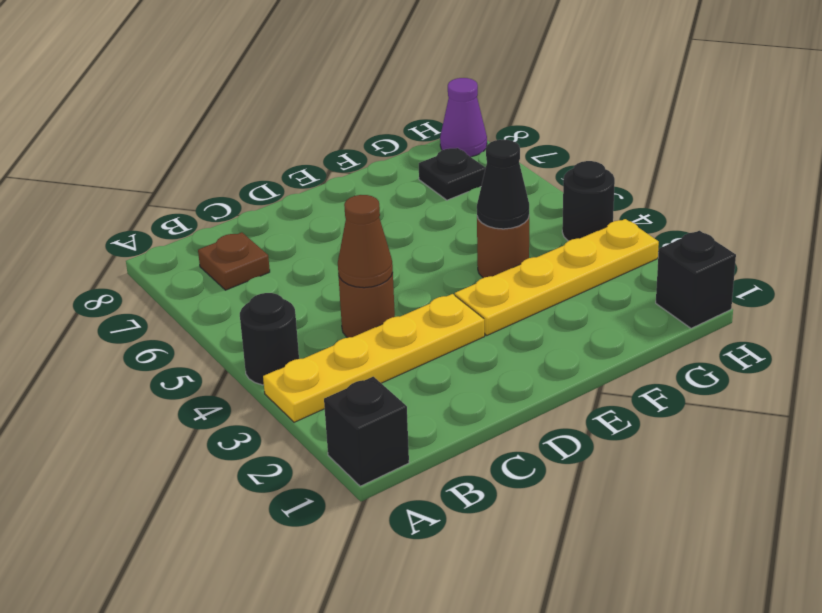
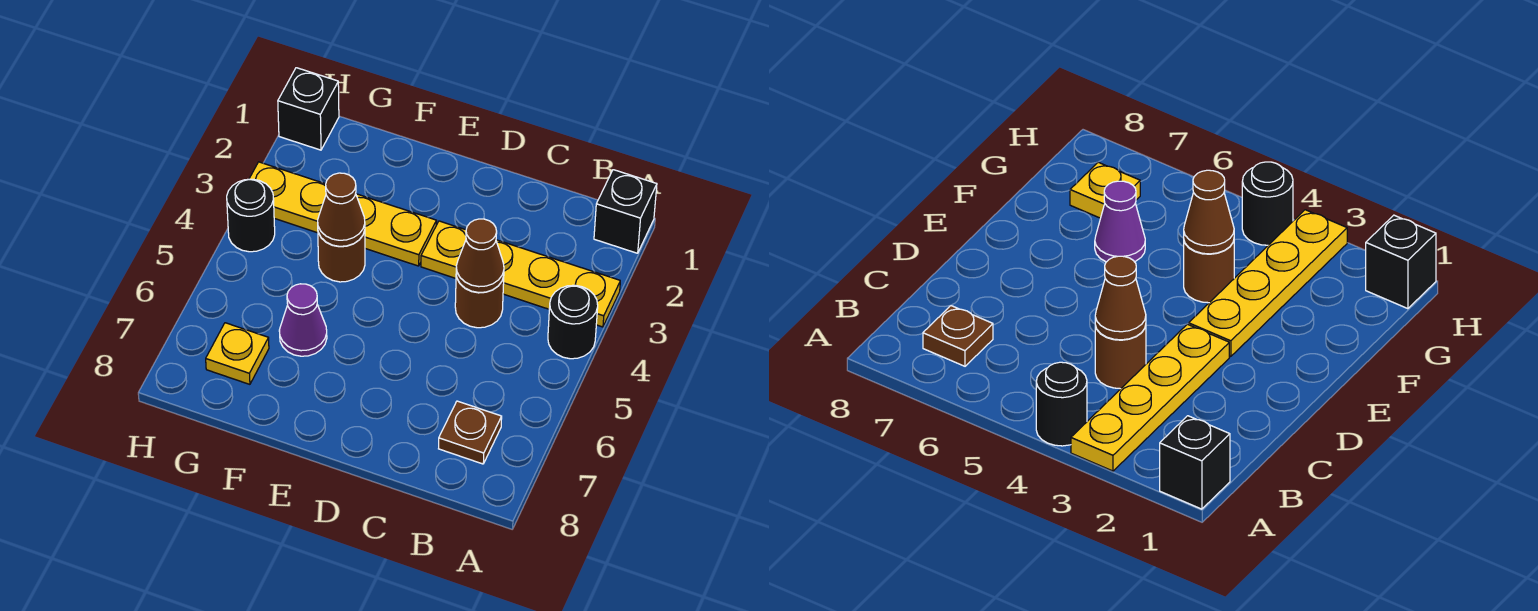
black 1x1 cone [477,140,529,229] -> brown 1x1 cone [318,173,365,246]
black 1x1 plate [419,148,486,200] -> yellow 1x1 plate [206,323,269,384]
purple 1x1 cone [440,78,487,157] -> purple 1x1 cone moved to [279,284,327,356]

